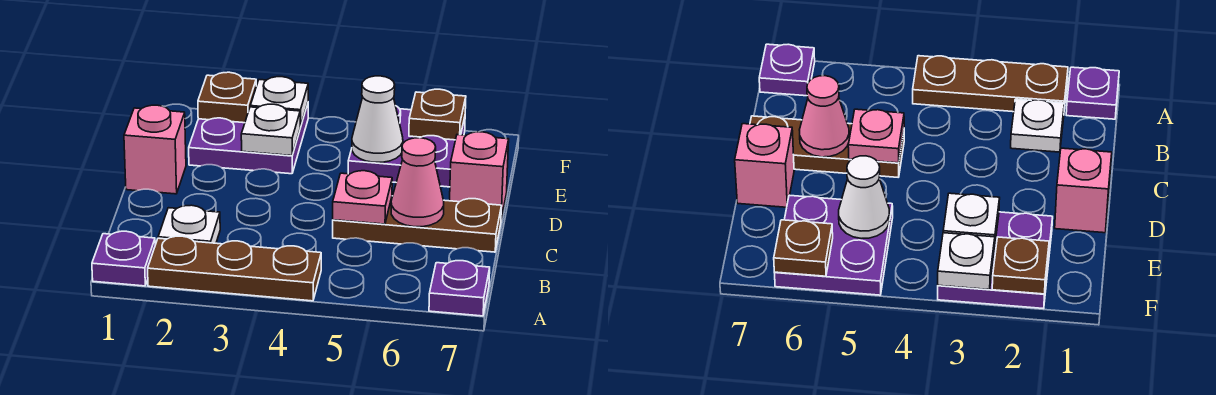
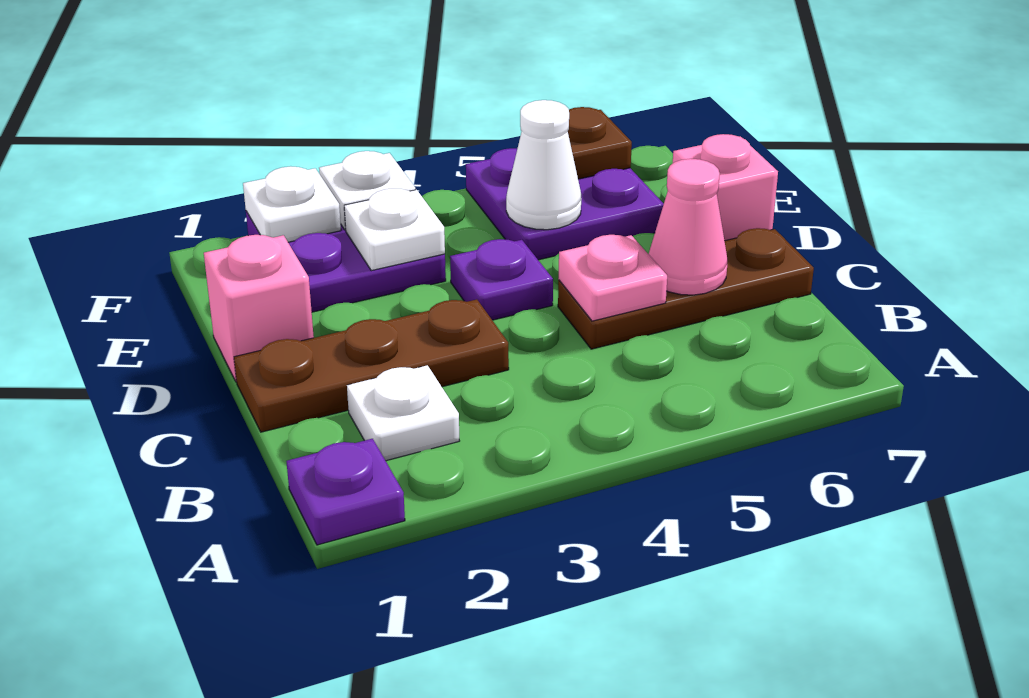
brown 1x3 plate [148,236,321,301] -> brown 1x3 plate moved to [234,299,509,432]
purple 1x1 plate [429,261,490,316] -> purple 1x1 plate moved to [450,239,553,320]
brown 1x1 plate [198,72,256,123] -> white 1x1 plate [243,166,341,242]

